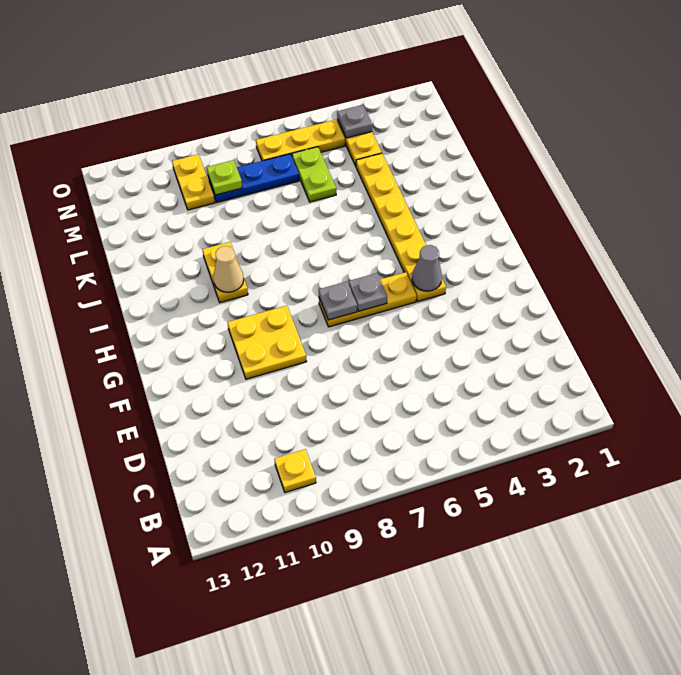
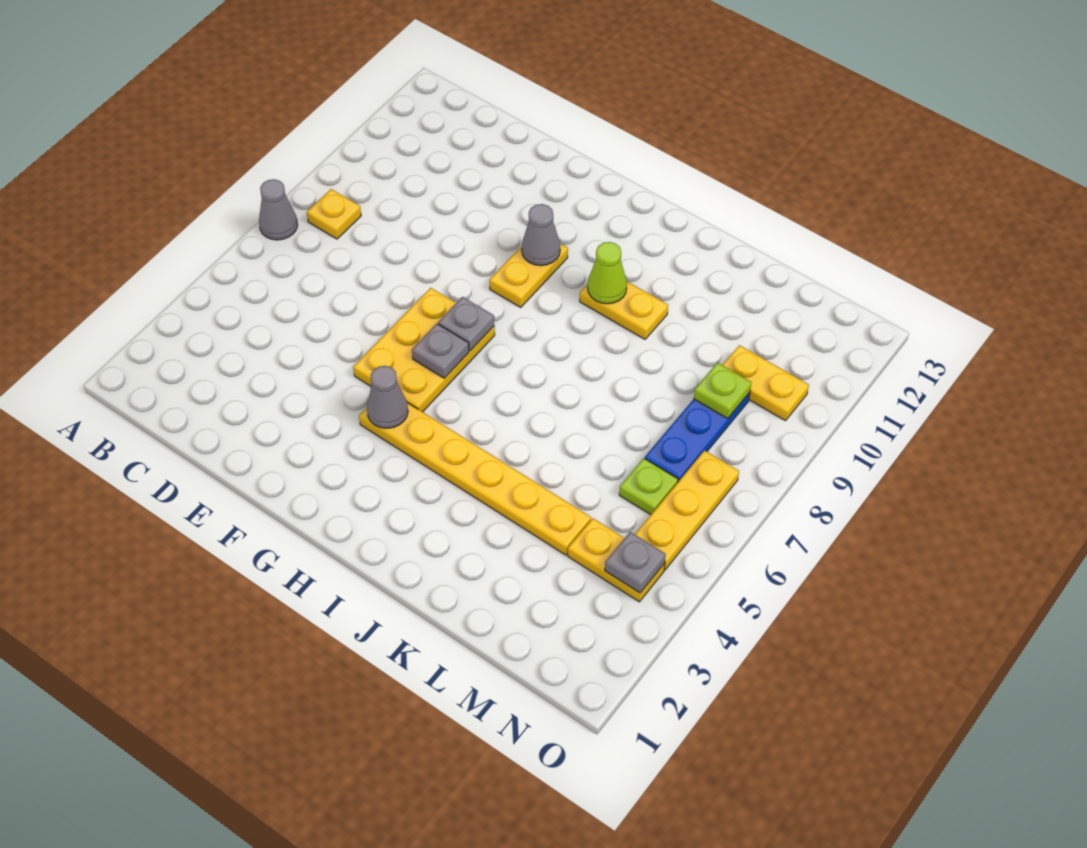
none -> grey 1x1 cone [259,179,298,240]
yellow 1x1 plate [274,449,316,493] -> yellow 1x1 plate moved to [307,189,361,239]
yellow 2x2 plate [227,306,306,379] -> yellow 1x2 plate [489,243,568,307]
yellow 1x3 plate [319,272,417,327] -> yellow 2x3 plate [353,288,495,412]
none -> grey 1x1 cone [522,204,560,266]
tan 1x1 cone [213,246,244,292] -> lime 1x1 cone [588,242,627,304]
lime 1x2 plate [292,147,336,202] -> lime 1x1 plate [619,458,678,515]

